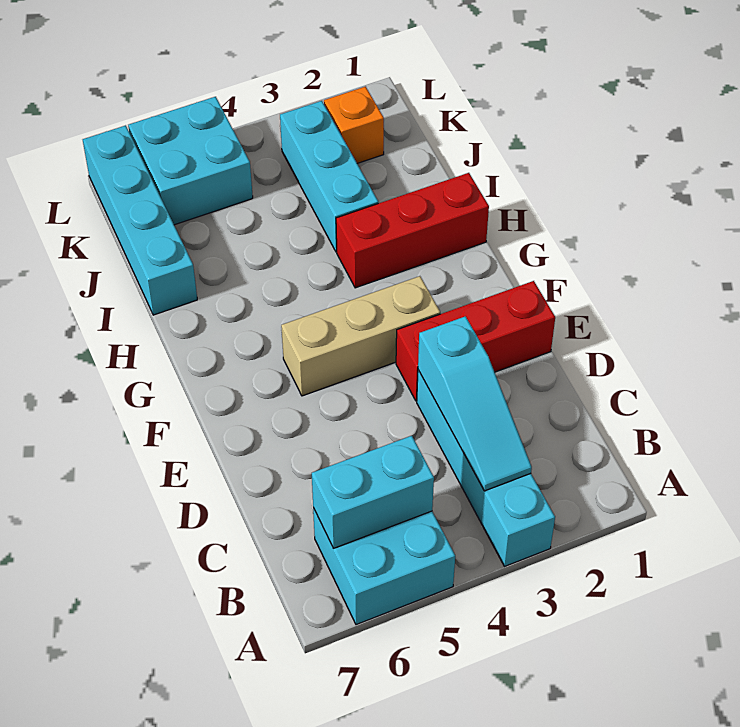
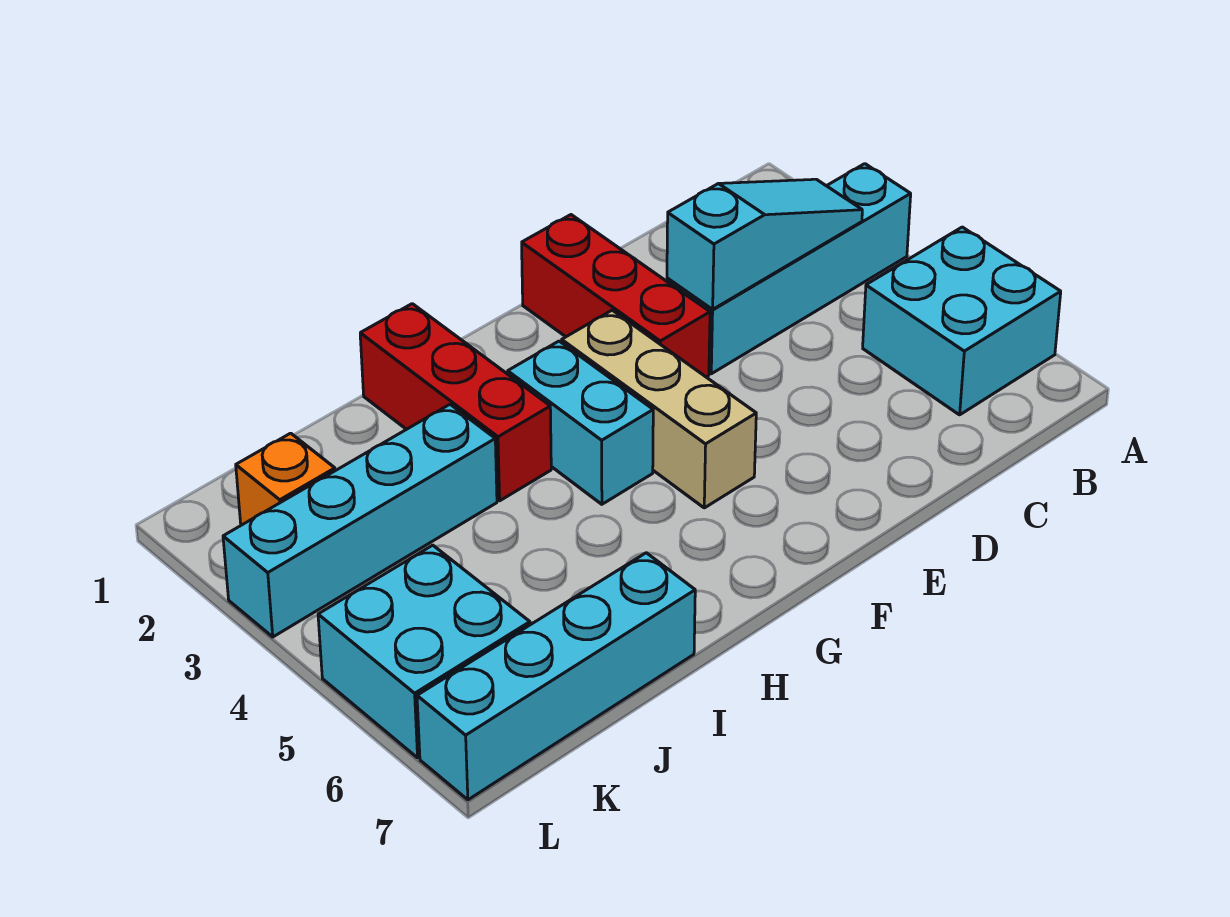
cyan 1x2 brick [312,436,434,548] -> cyan 1x2 brick moved to [508,341,653,504]
cyan 1x3 brick [280,101,378,252] -> cyan 1x4 brick [223,405,497,637]

